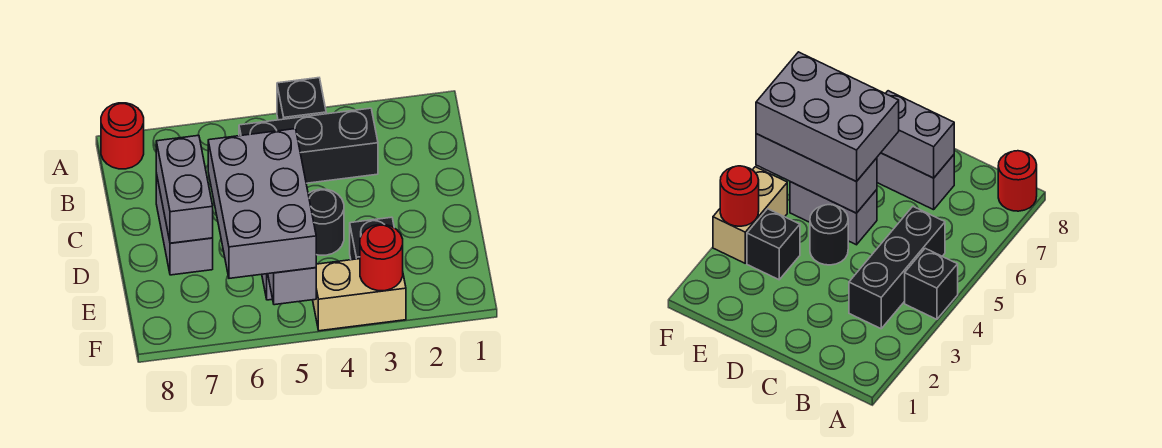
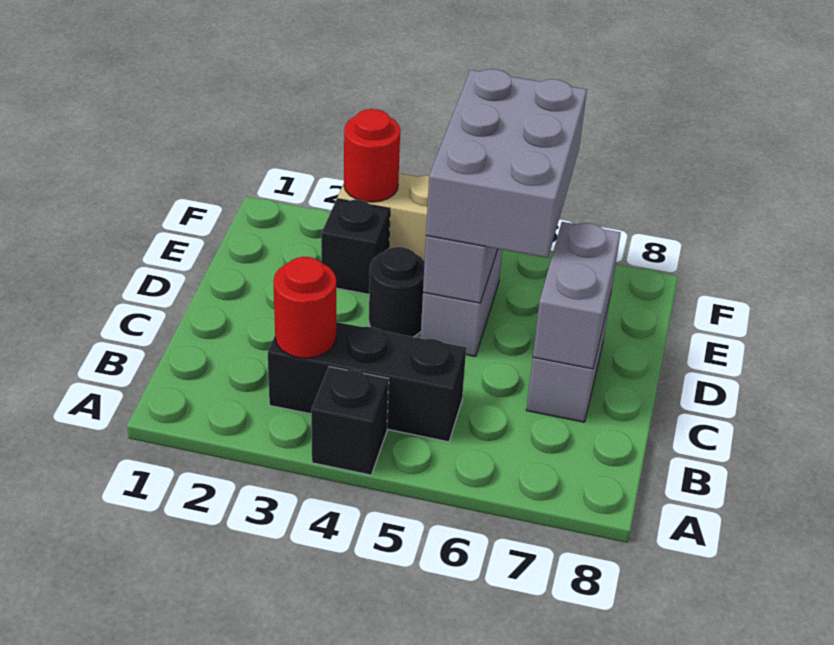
red 1x1 round brick [101,103,144,169] -> red 1x1 round brick moved to [273,257,336,358]

